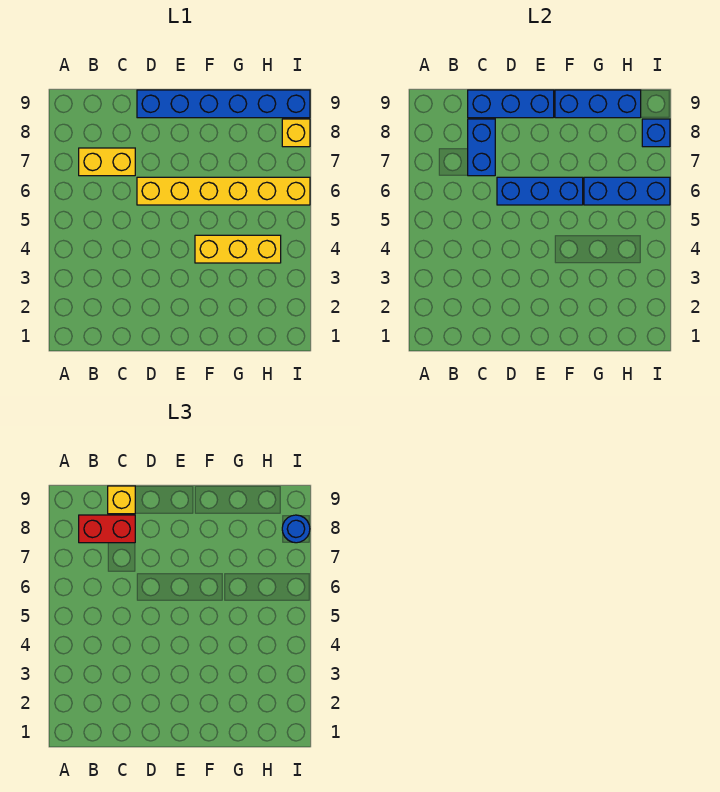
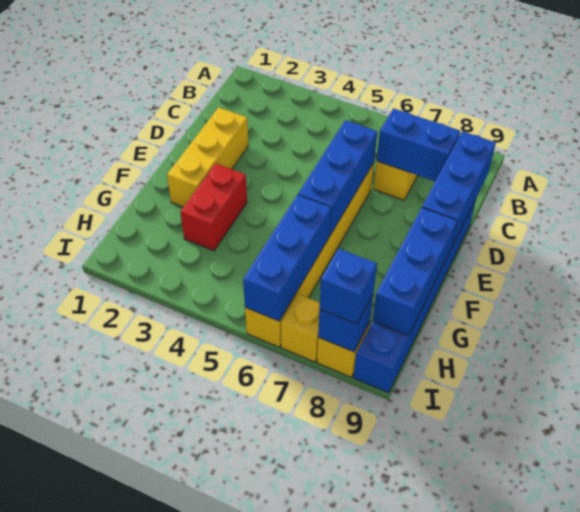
red 1x2 brick [79,515,135,543] -> red 1x2 brick moved to [180,163,247,251]
yellow 1x1 brick [108,486,135,514] -> yellow 1x1 brick moved to [281,294,320,362]
yellow 1x3 brick [195,235,281,263] -> yellow 1x3 brick moved to [167,107,248,207]
blue 1x1 round brick [282,515,310,543] -> blue 1x1 brick [320,249,377,324]

